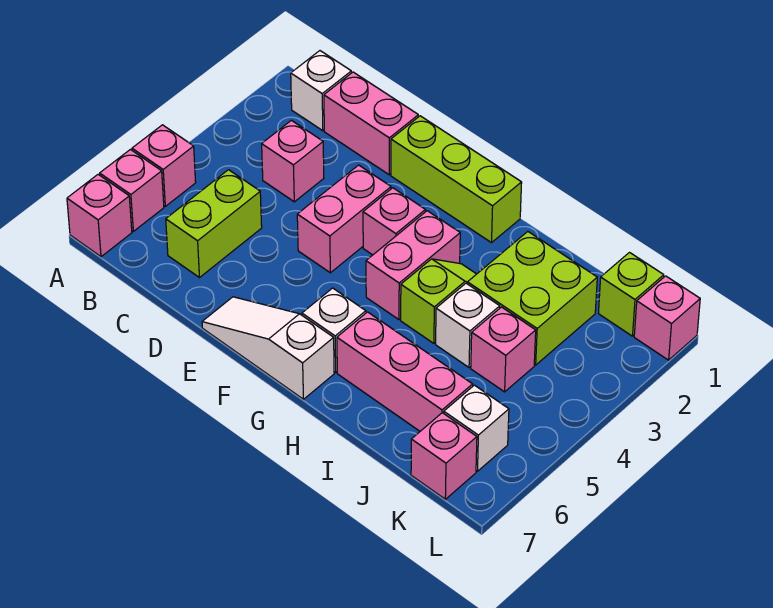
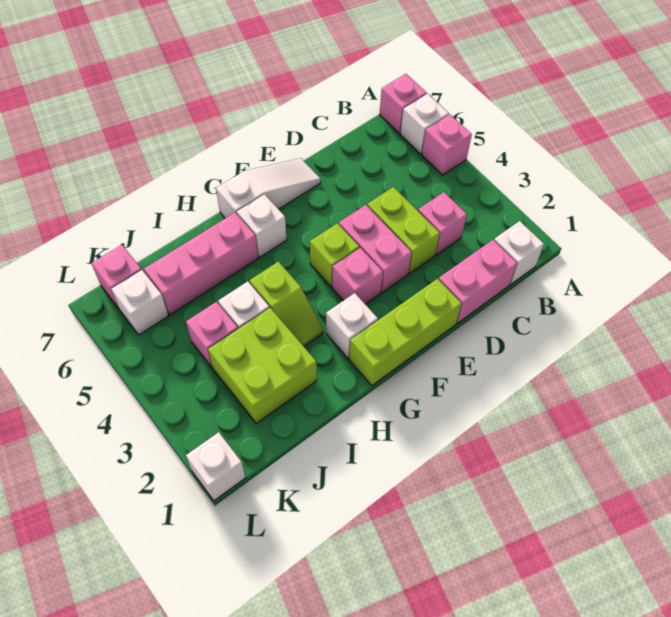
pink 1x1 brick [100,150,164,231] -> white 1x1 brick [400,94,449,154]
lime 1x2 brick [166,170,262,277] -> lime 1x2 brick moved to [367,187,440,274]
none -> white 1x1 brick [326,293,378,358]
pink 1x2 brick [366,211,460,320] -> none
lime 1x1 brick [598,253,664,336] -> lime 1x1 brick moved to [310,223,359,287]
pink 1x1 brick [634,276,700,360] -> white 1x1 brick [186,432,245,501]

